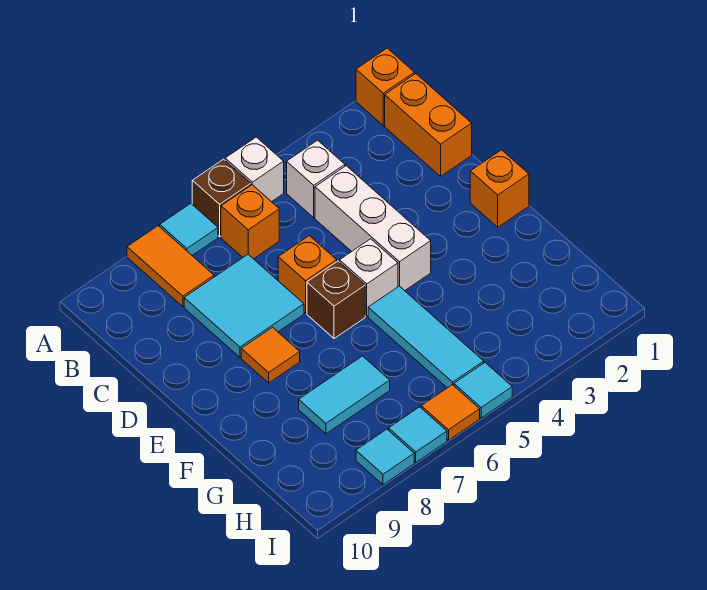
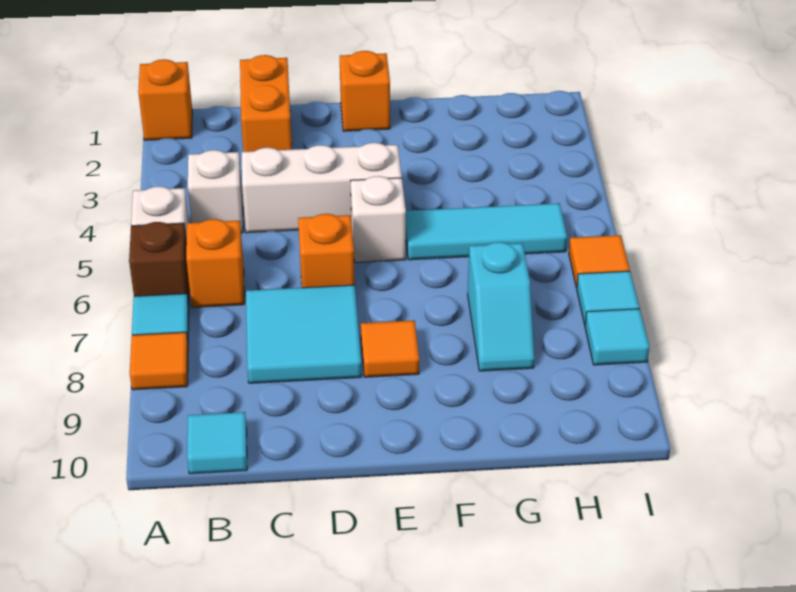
orange 1x2 tile [127,226,214,307] -> orange 1x1 tile [130,332,188,390]
orange 1x2 brick [385,74,472,176] -> orange 1x2 brick turned to [240,55,292,152]
brown 1x1 brick [307,261,365,338] -> none
cyan 1x2 tile [299,356,390,434] -> cyan 1x2 slope [468,242,534,371]
cyan 1x1 tile [454,363,512,418] -> cyan 1x1 tile moved to [187,412,247,474]

